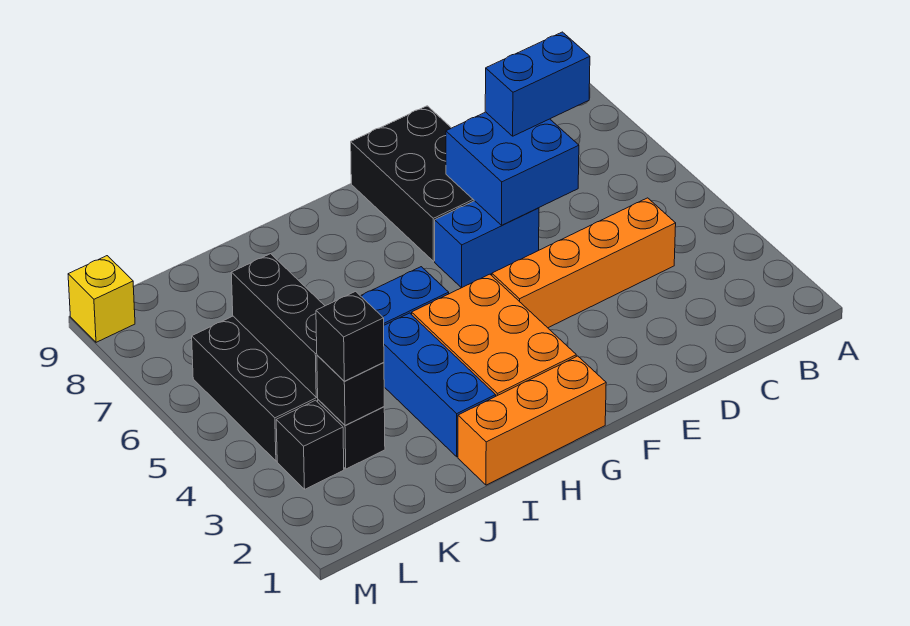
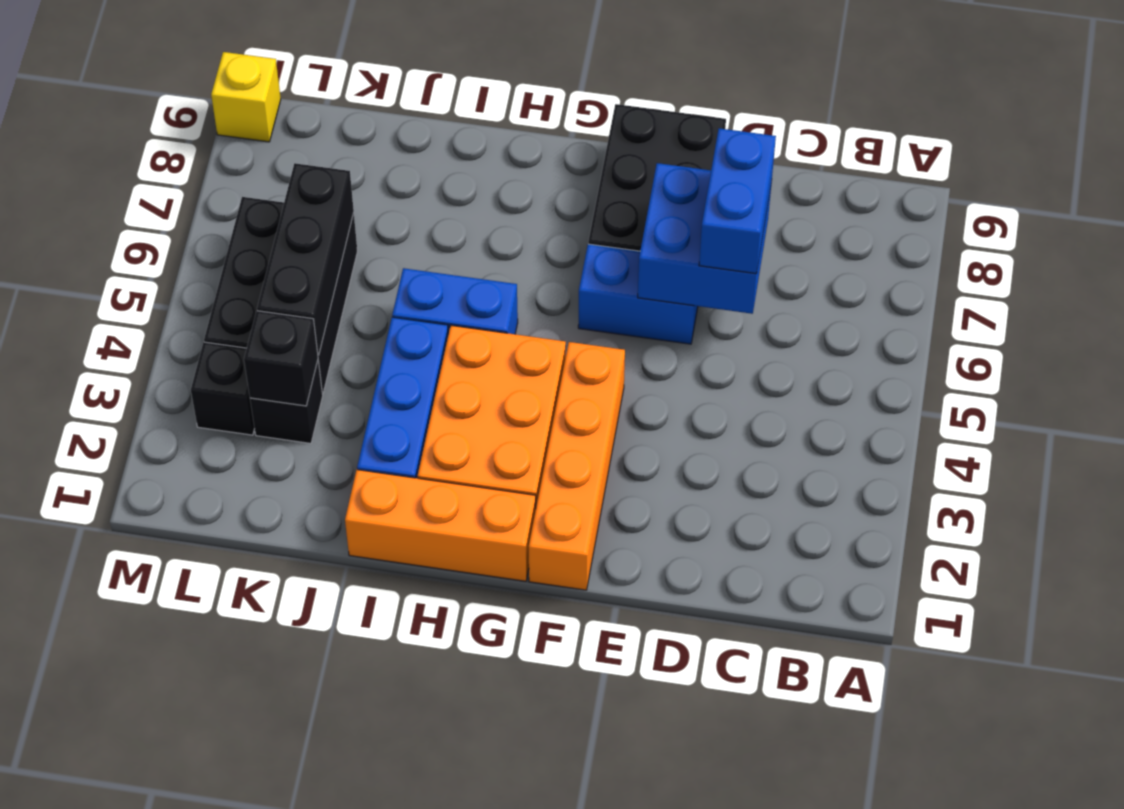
orange 1x4 brick [492,198,676,328] -> orange 1x4 brick turned to [529,342,625,590]
blue 1x2 brick [485,32,590,136] -> blue 1x2 brick turned to [699,128,776,274]
black 1x1 brick [316,291,384,381] -> none

